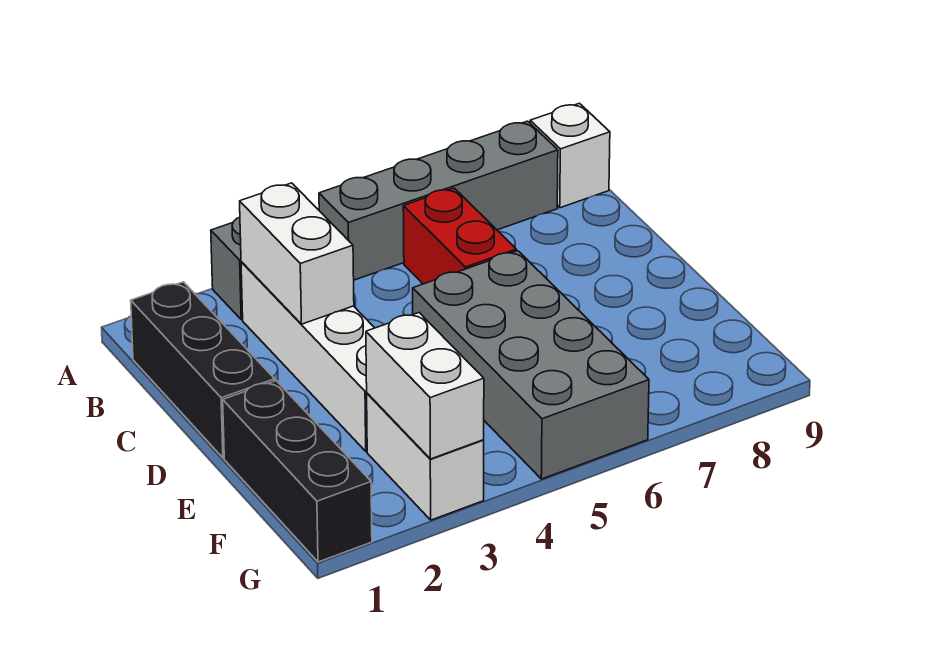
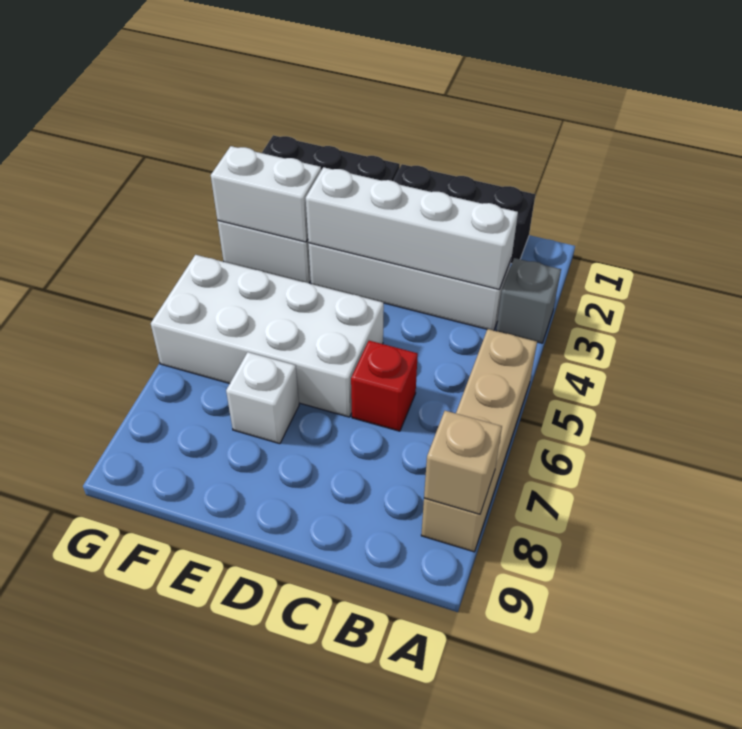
grey 1x4 brick [319,121,558,280] -> tan 1x4 brick [421,329,537,552]
none -> tan 1x1 brick [424,411,502,514]
white 1x1 brick [530,103,610,208] -> white 1x1 brick moved to [226,352,299,444]
white 1x2 brick [240,183,354,324] -> white 1x4 brick [306,167,518,289]
red 1x2 brick [403,188,516,284] -> red 1x1 brick [351,341,418,431]
grey 2x4 brick [413,251,649,479] -> white 2x4 brick [151,255,384,417]

